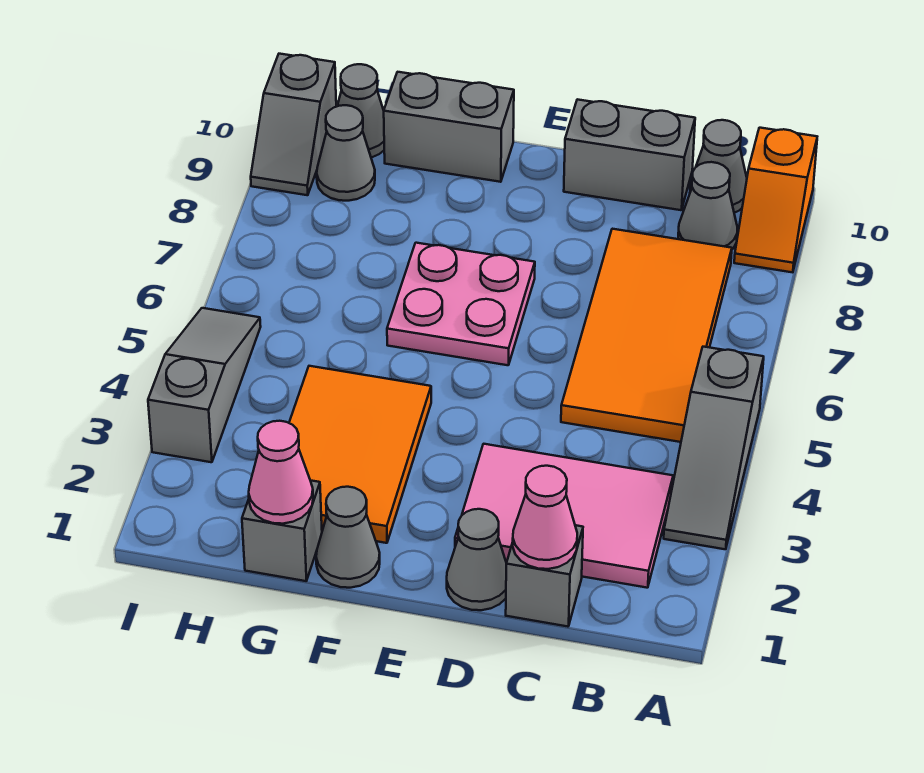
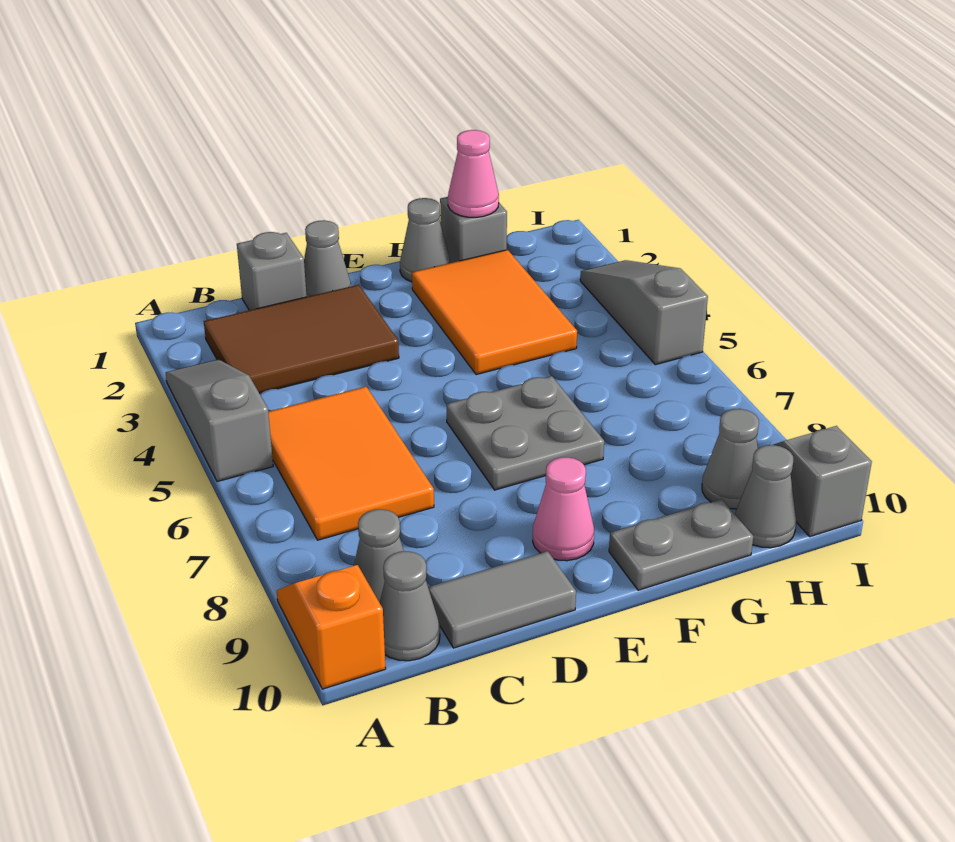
pink 2x3 tile [455,444,673,588] -> brown 2x3 tile [204,285,399,393]
orange 2x4 tile [561,229,732,442] -> orange 2x3 tile [268,387,434,540]
pink 1x1 cone [513,466,577,569] -> pink 1x1 cone moved to [533,457,594,561]
grey 1x2 brick [564,99,695,210] -> grey 1x2 tile [428,551,576,648]
pink 2x2 plate [387,243,535,365] -> grey 2x2 plate [447,376,604,490]
grey 1x2 brick [384,72,514,182] -> grey 1x2 plate [609,499,753,590]
grey 1x3 slope [148,308,261,462] -> grey 1x3 slope turned to [580,260,708,365]

